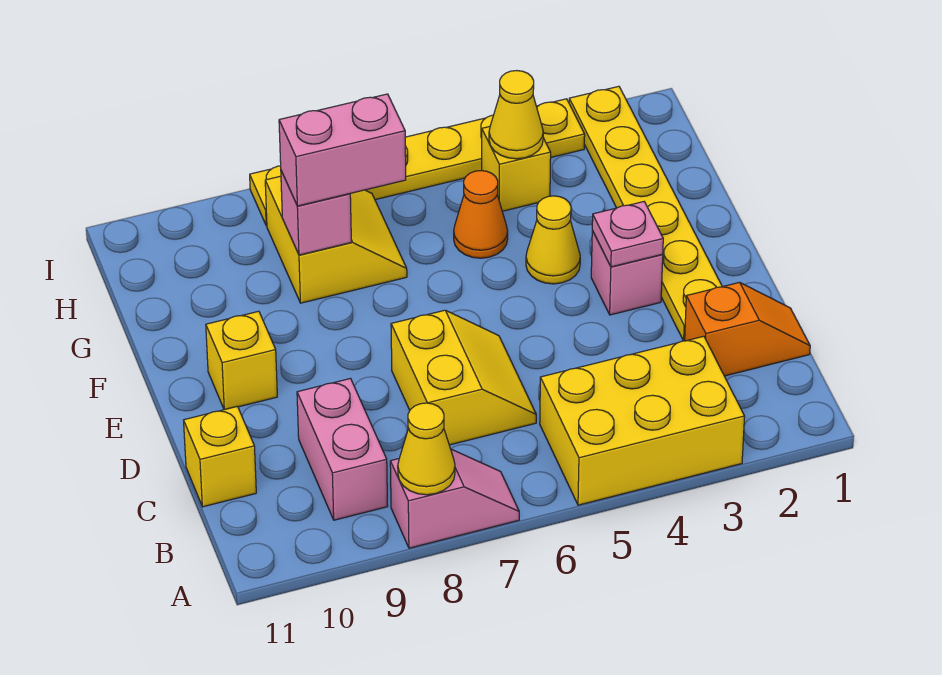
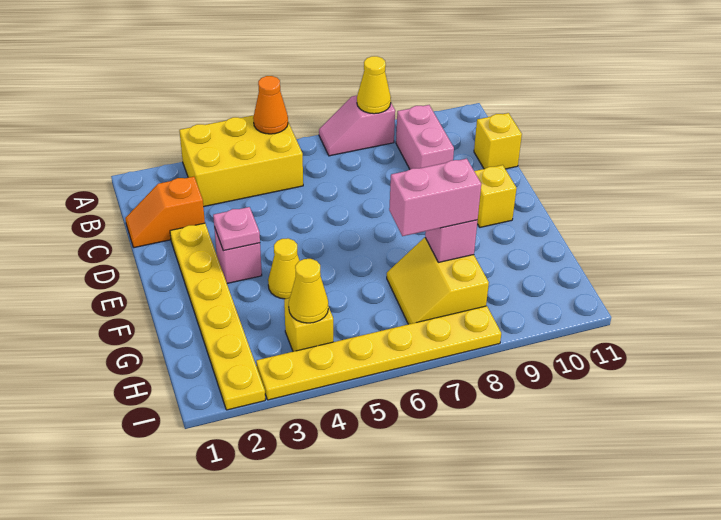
yellow 2x2 slope [391,310,536,445] -> none
orange 1x1 cone [454,171,508,258] -> orange 1x1 cone moved to [253,76,288,134]

